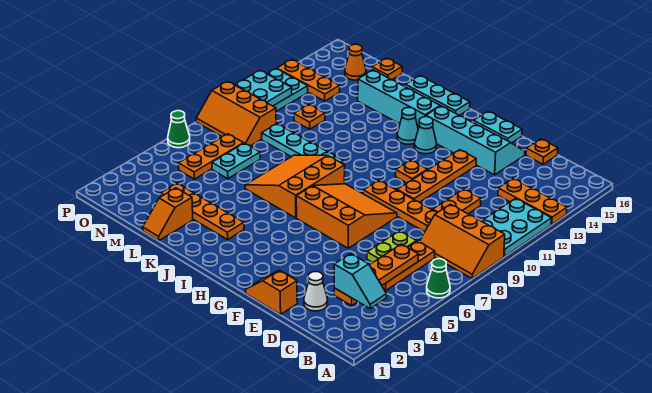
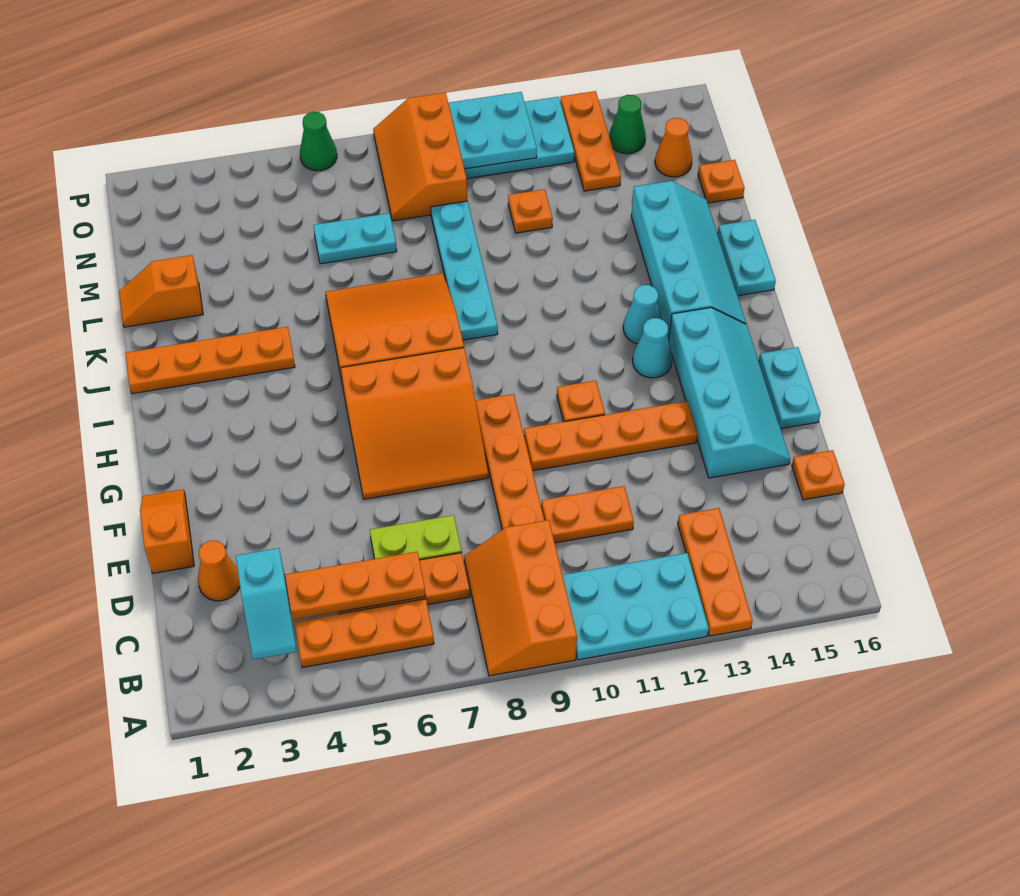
green 1x1 cone [427,259,450,298] -> green 1x1 cone moved to [609,95,646,154]
white 1x1 cone [304,272,328,311] -> orange 1x1 cone [198,541,240,601]
orange 3x3 slope [296,184,397,248] -> orange 3x3 slope turned to [341,348,488,499]
cyan 1x3 plate [405,76,470,115] -> cyan 1x2 plate [717,220,776,296]
orange 1x4 plate [161,183,244,240] -> orange 1x4 plate turned to [125,327,295,394]
orange 1x3 plate [179,134,244,179] -> orange 1x3 plate moved to [295,599,434,668]

